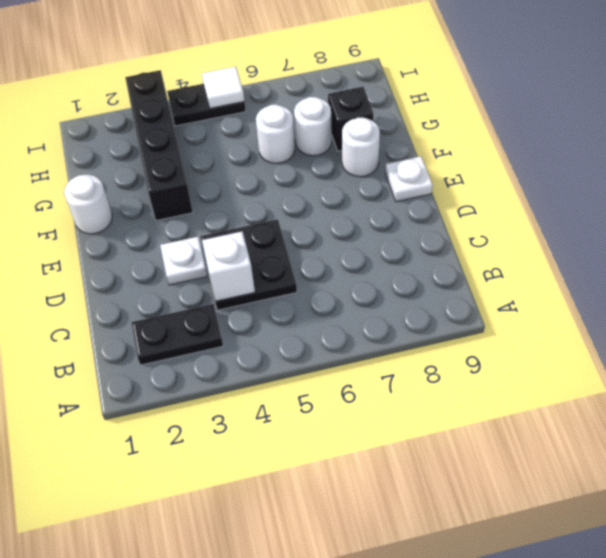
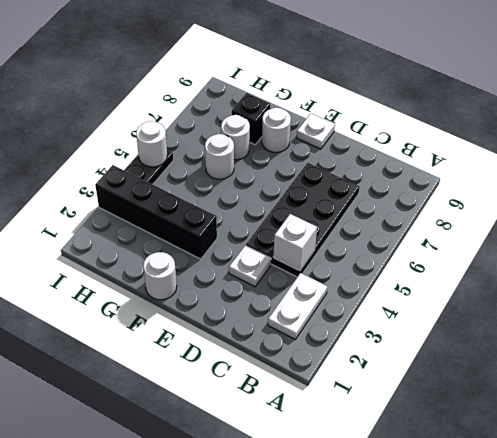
black 1x2 plate [131,304,223,365] -> white 1x2 plate [268,273,327,339]
black 2x2 plate [200,220,297,310] -> black 2x4 plate [246,163,359,277]
white 1x1 tile [202,66,244,108] -> white 1x1 round brick [136,121,167,167]

